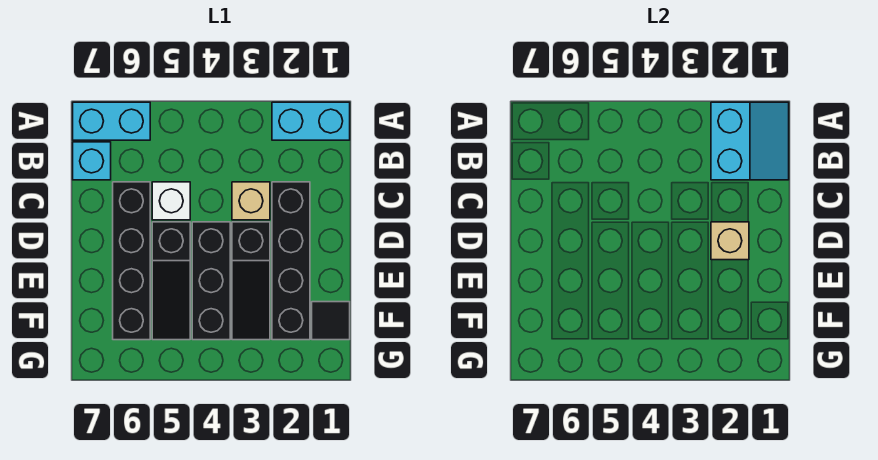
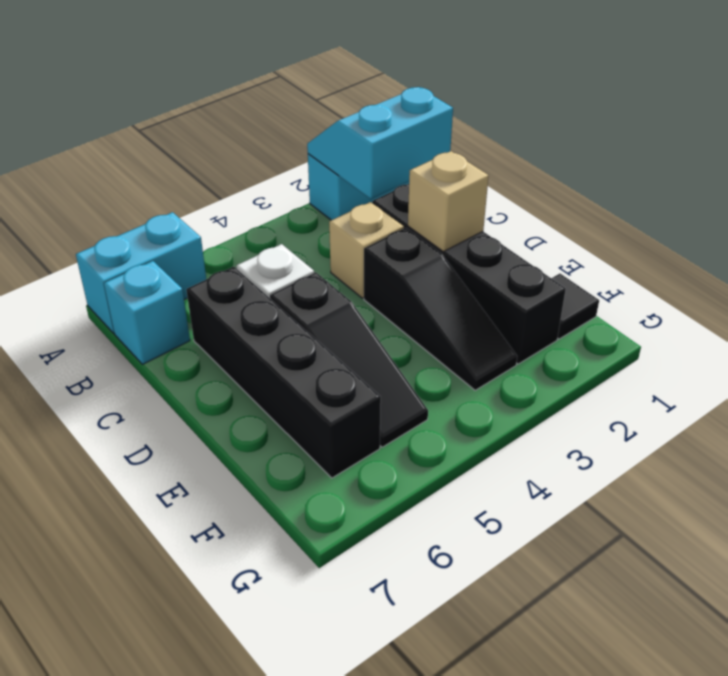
cyan 2x2 slope [711,102,789,180] -> cyan 2x2 slope turned to [307,87,453,199]
black 1x3 brick [192,222,230,340] -> none

